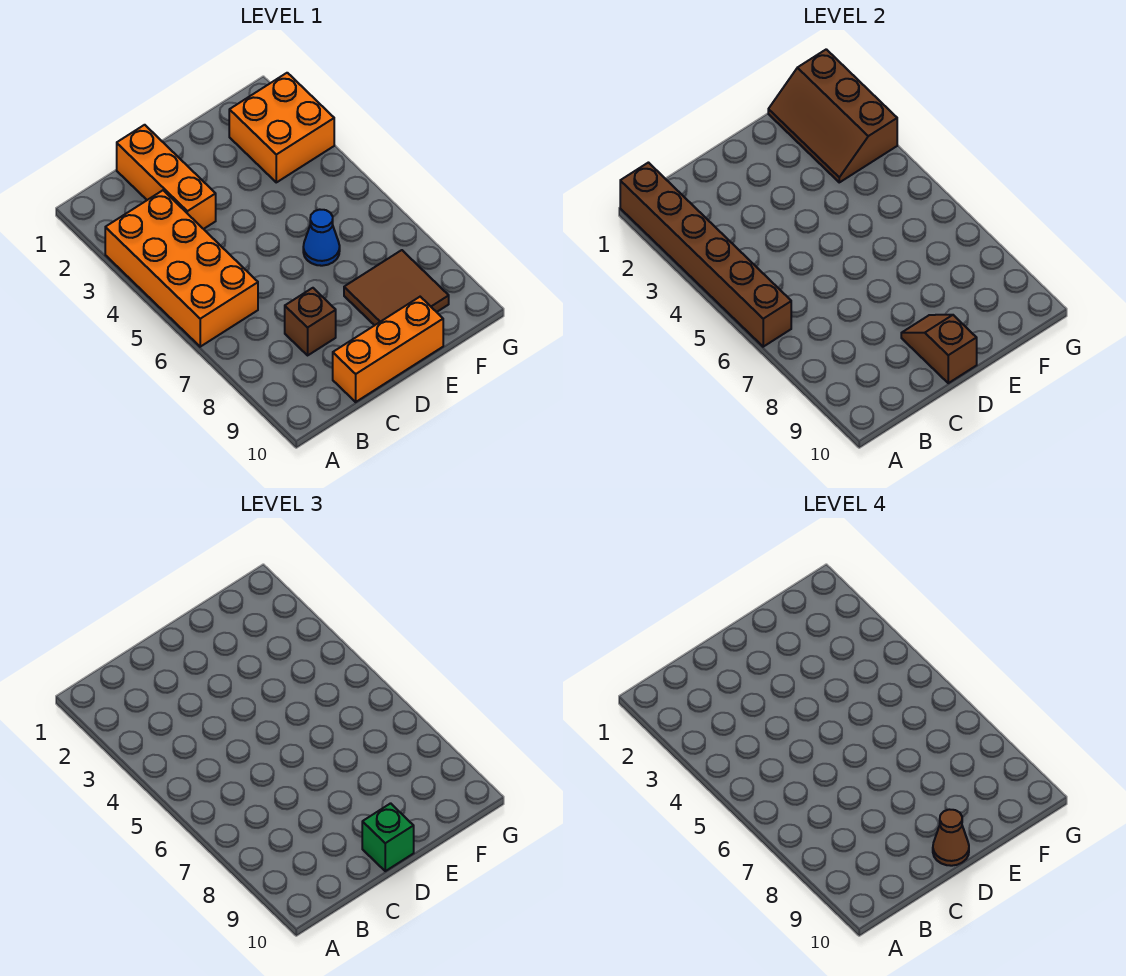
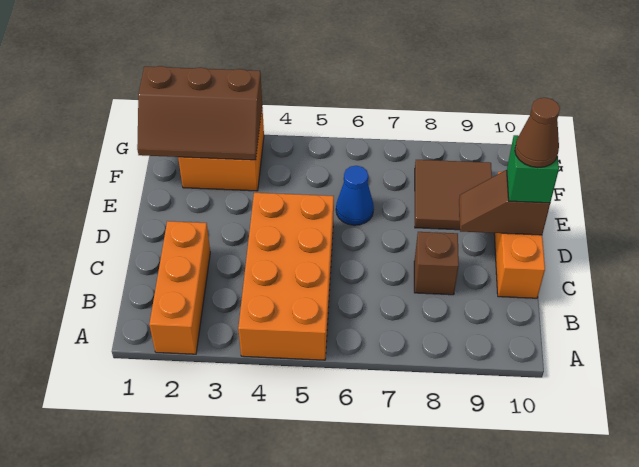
brown 1x6 brick [620,163,791,347] -> none
orange 2x4 brick [105,190,258,347] -> orange 2x4 brick turned to [238,193,334,360]
orange 1x3 brick [117,125,216,229] -> orange 1x3 brick turned to [149,221,210,354]

